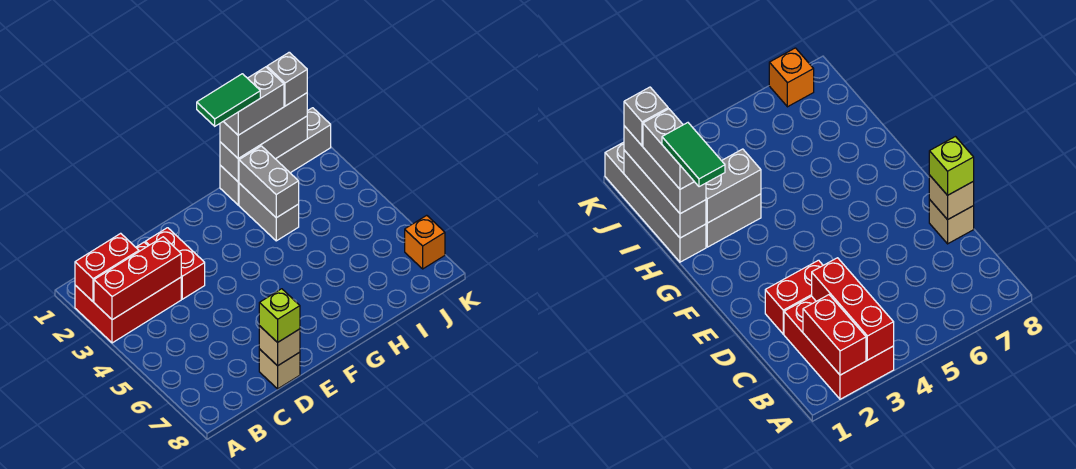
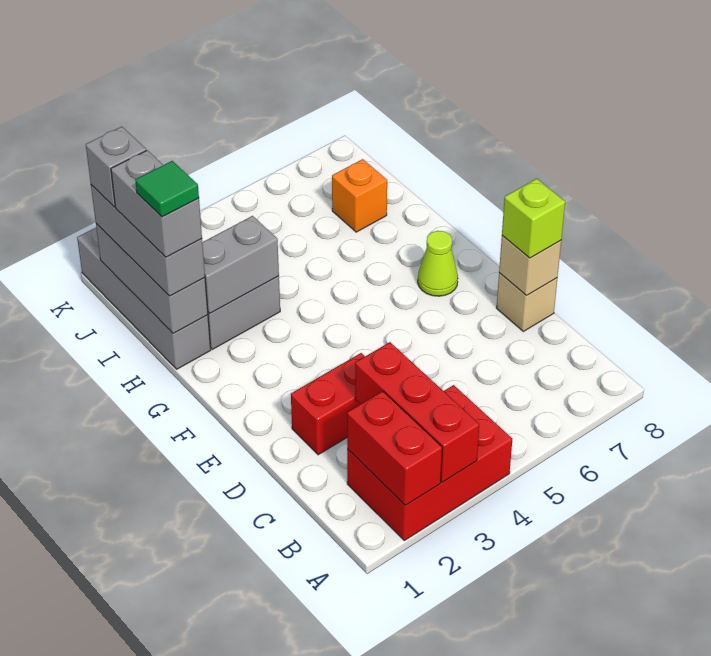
red 2x3 brick [75,242,181,343] -> red 2x3 brick turned to [347,385,512,541]
none -> lime 1x1 cone [418,231,458,296]
green 1x2 tile [197,74,260,126] -> green 1x1 tile [135,161,199,217]
orange 1x1 brick [405,215,445,269] -> orange 1x1 brick moved to [332,159,387,232]

